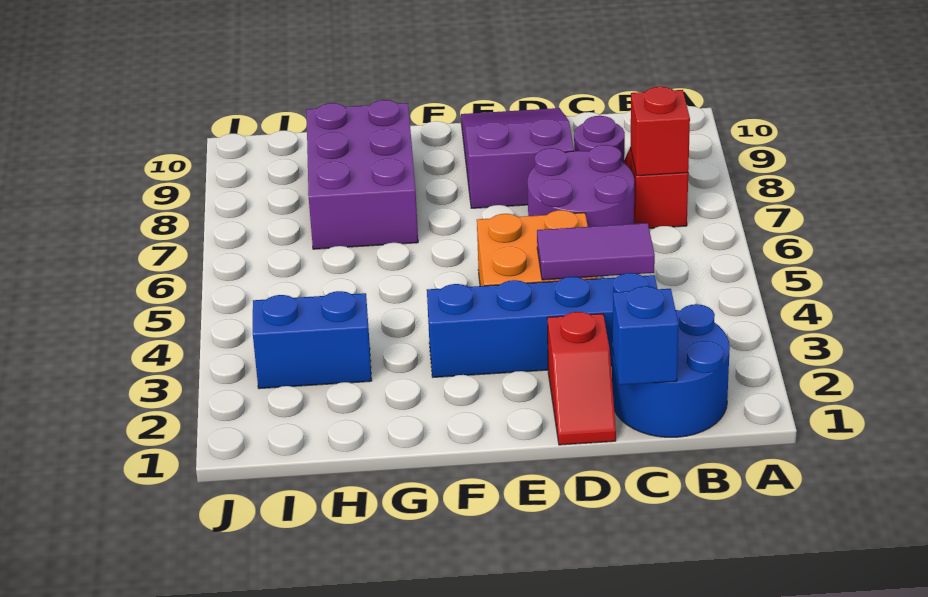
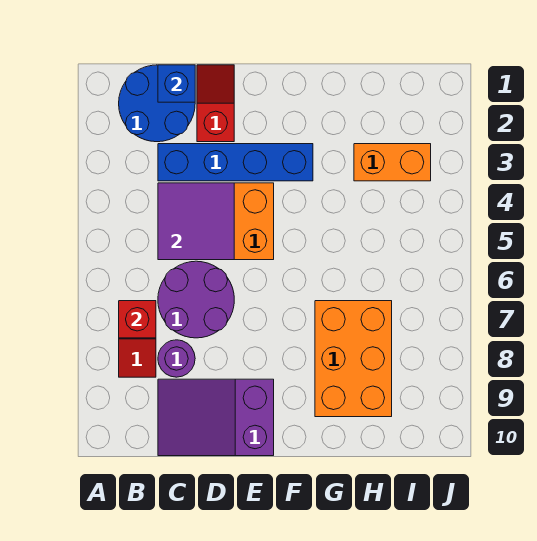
purple 1x2 tile [537,223,655,280] -> purple 2x2 tile [158,183,234,260]
purple 2x3 slope [461,108,574,208] -> purple 2x3 slope turned to [158,379,274,456]
purple 2x3 brick [306,100,418,249] -> orange 2x3 brick [315,301,392,417]
blue 1x2 brick [253,291,372,389] -> orange 1x2 brick [354,144,431,181]

